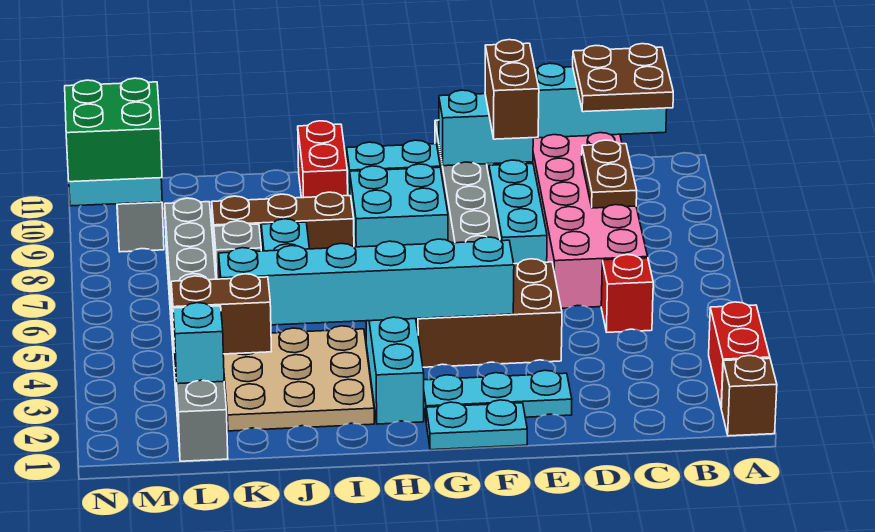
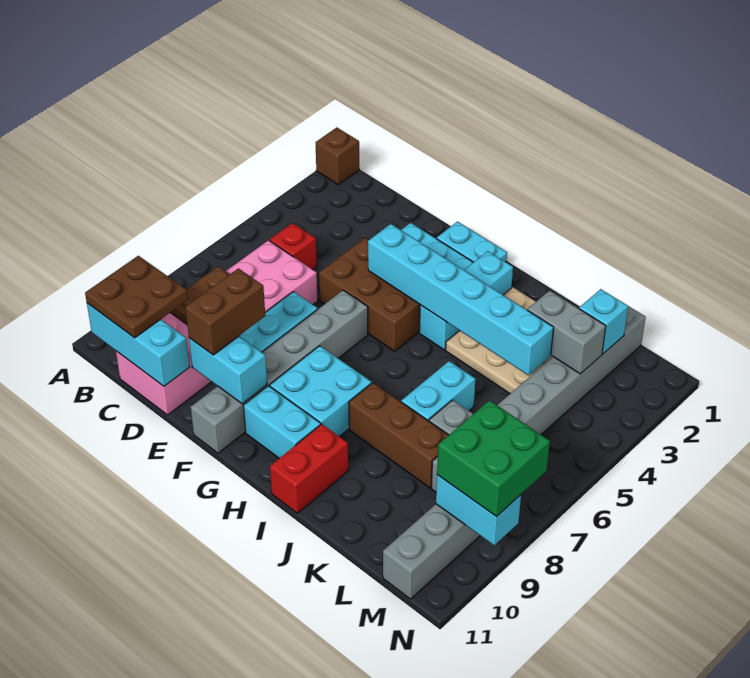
red 1x2 brick [709,302,770,408] -> none
brown 1x2 brick [171,274,271,354] -> grey 1x2 brick [527,291,606,374]

